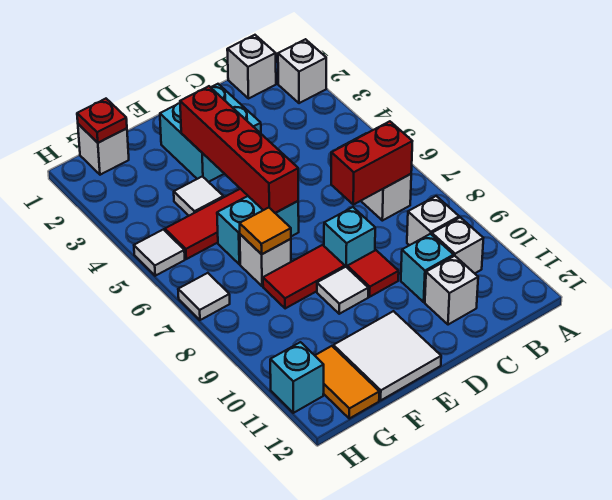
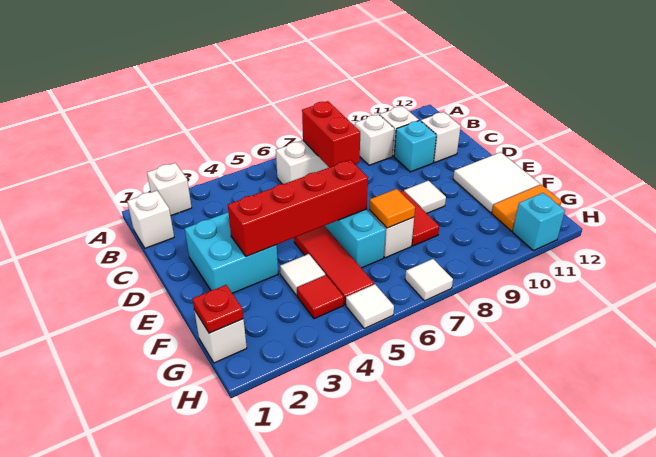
cyan 1x1 brick [324,207,375,267] -> none
red 1x1 tile [347,250,399,297] -> red 1x1 tile moved to [297,275,344,319]

